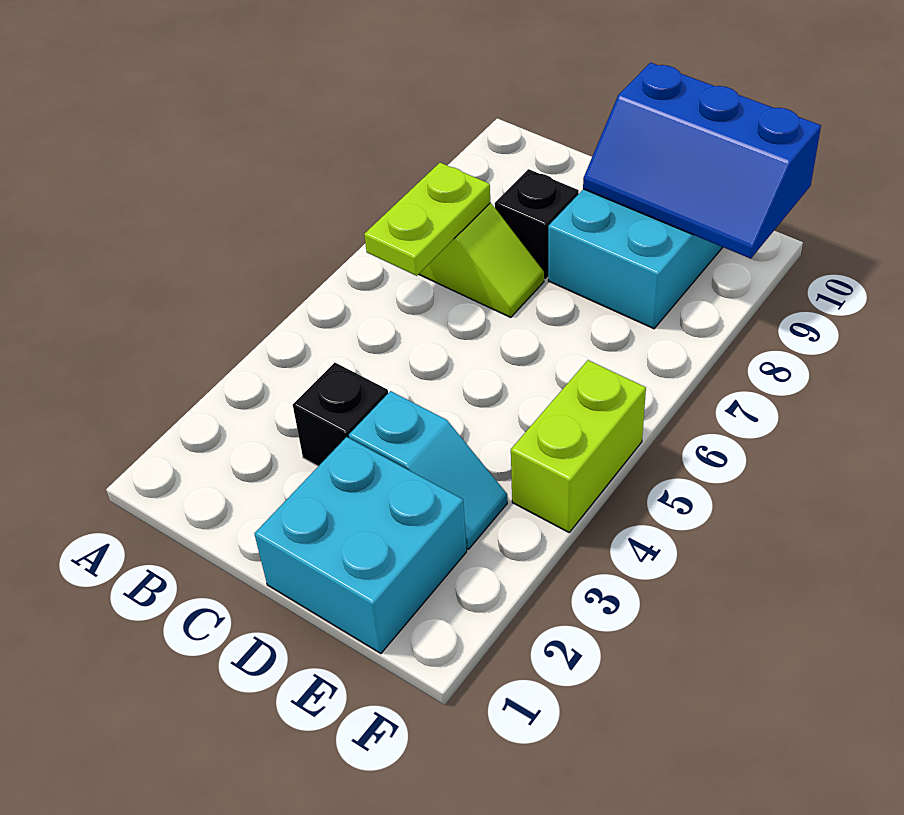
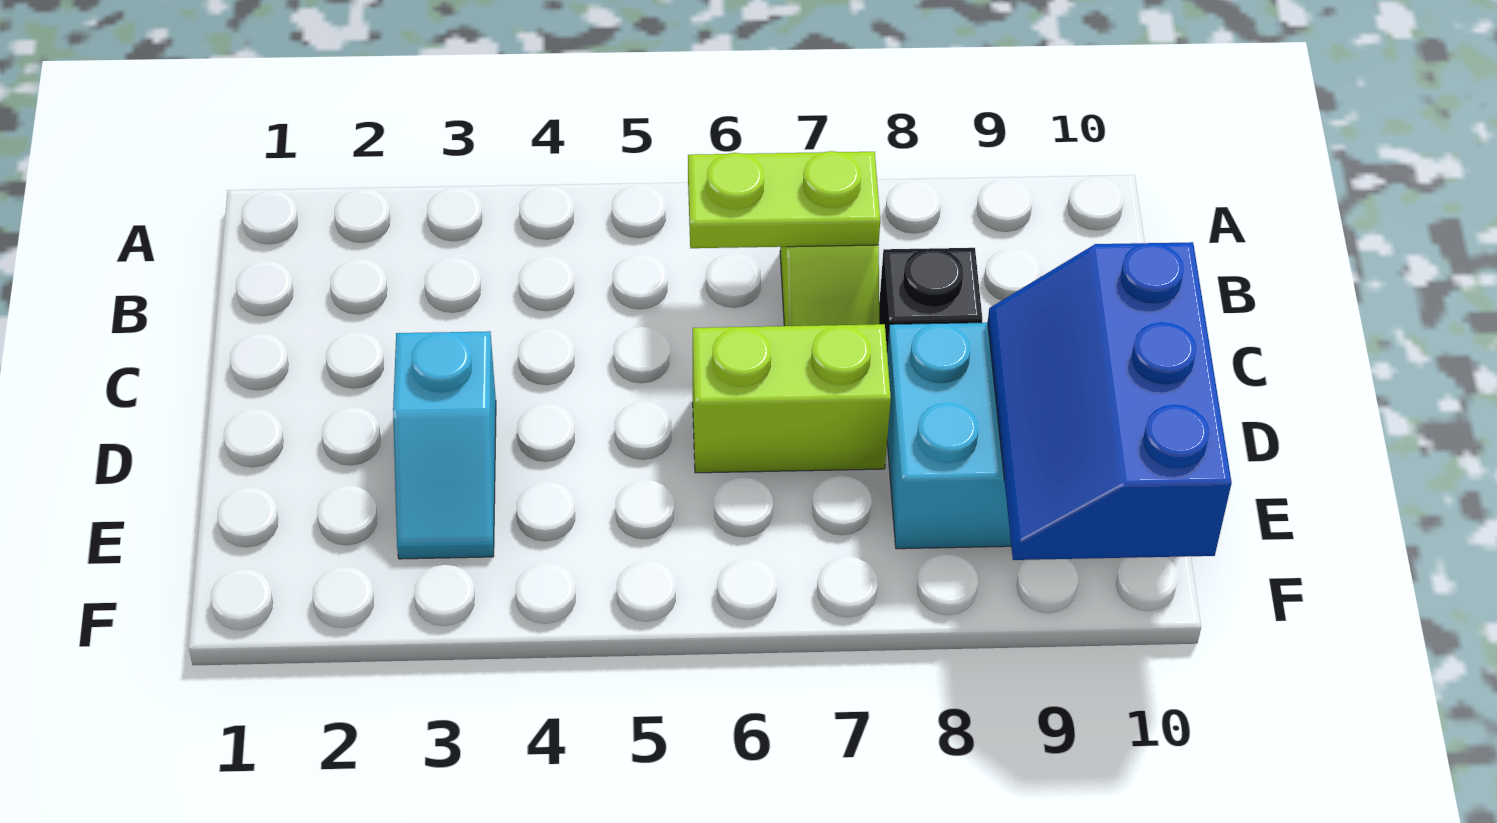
black 1x1 brick [293,363,388,466] -> none
cyan 2x2 brick [255,437,467,654] -> none
lime 1x2 brick [511,360,646,532] -> lime 1x2 brick moved to [693,324,891,473]

